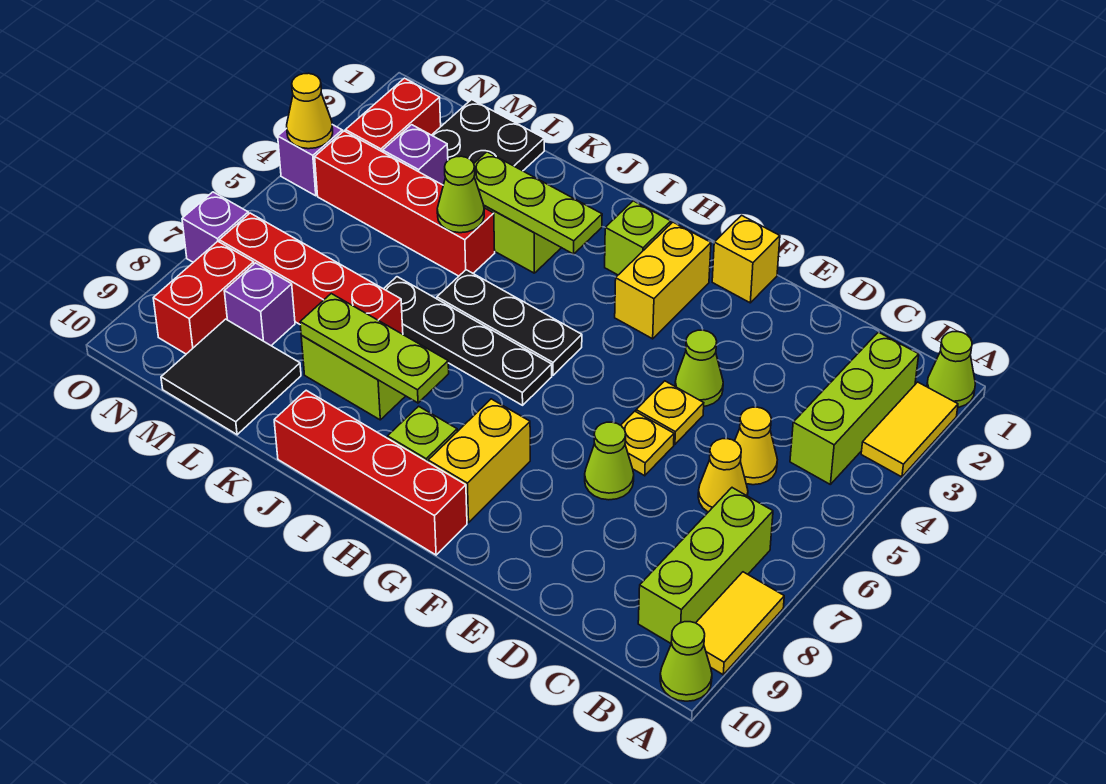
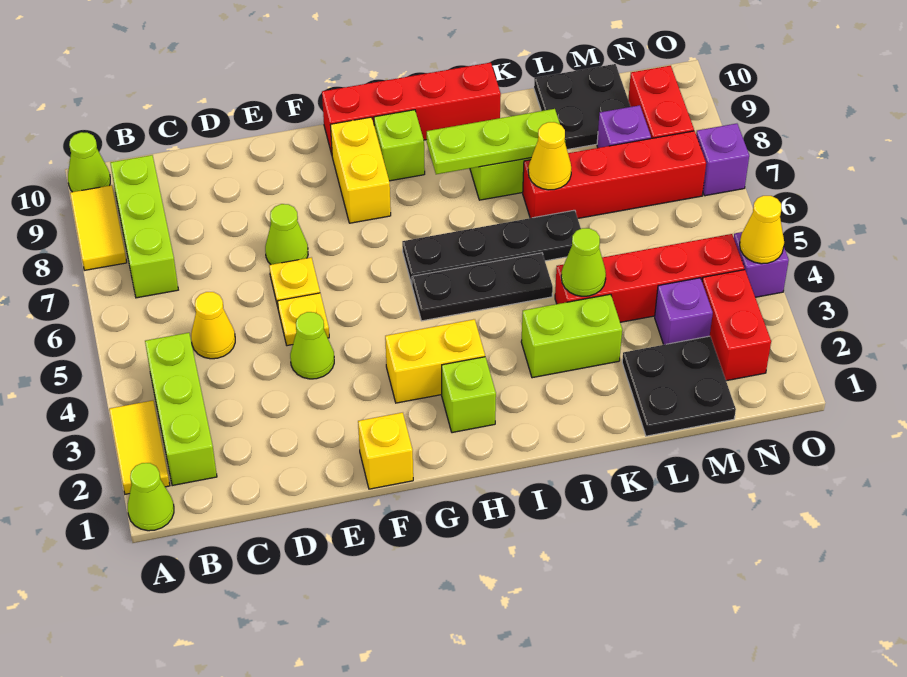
yellow 1x1 cone [698,439,748,512] -> yellow 1x1 cone moved to [528,122,571,190]
yellow 1x2 brick [615,222,711,339] -> yellow 1x2 brick turned to [385,319,485,403]
lime 1x3 plate [474,152,602,254] -> none
black 2x2 tile [161,319,301,435] -> black 2x2 plate [534,64,631,150]

